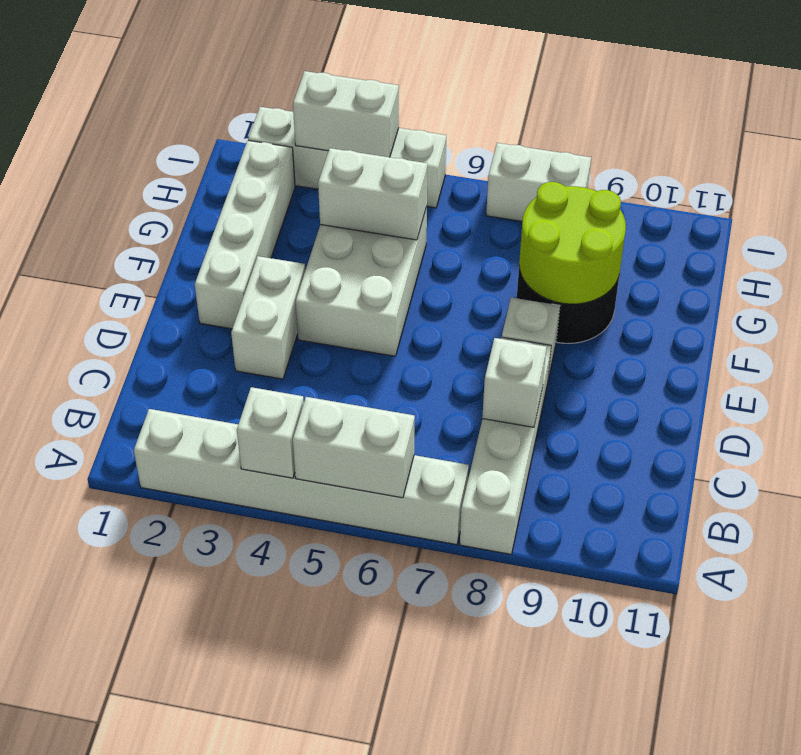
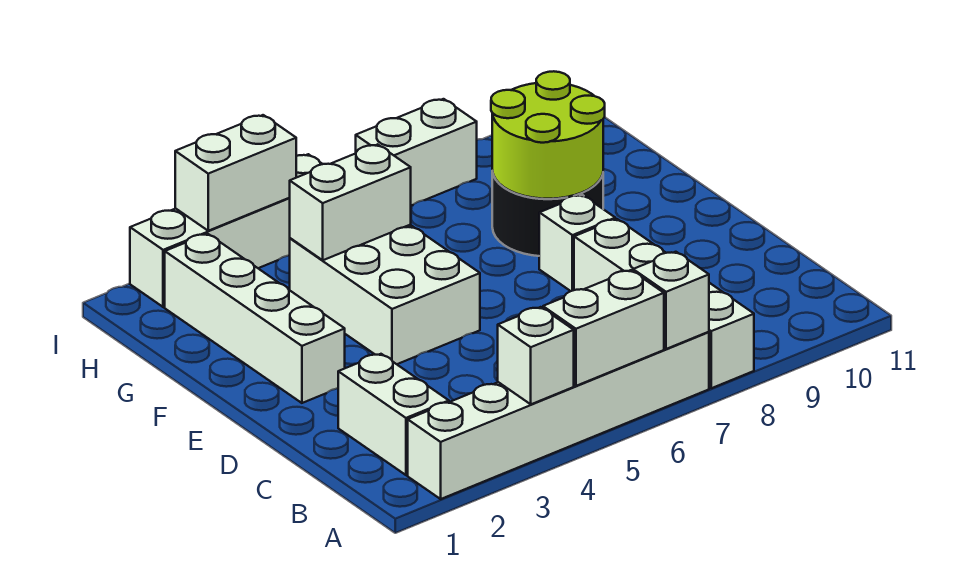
white 1x1 brick [482,338,546,427] -> white 1x1 brick moved to [633,252,709,349]
white 1x2 brick [231,256,305,379] -> white 1x2 brick moved to [338,354,449,475]

